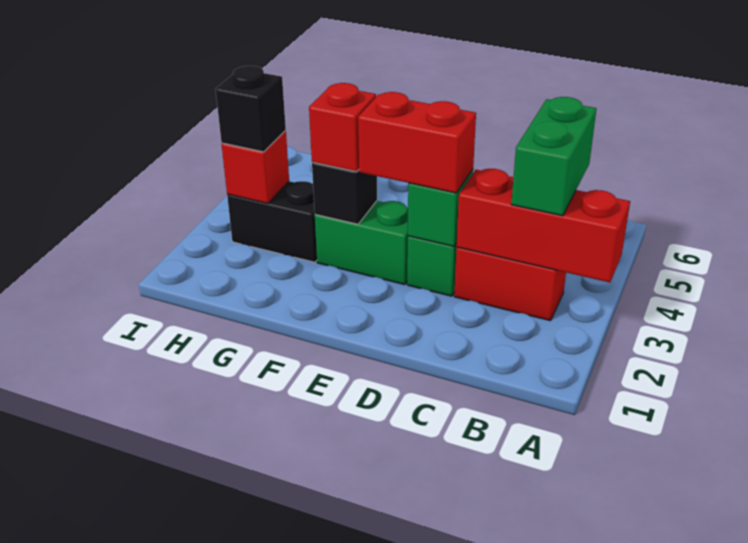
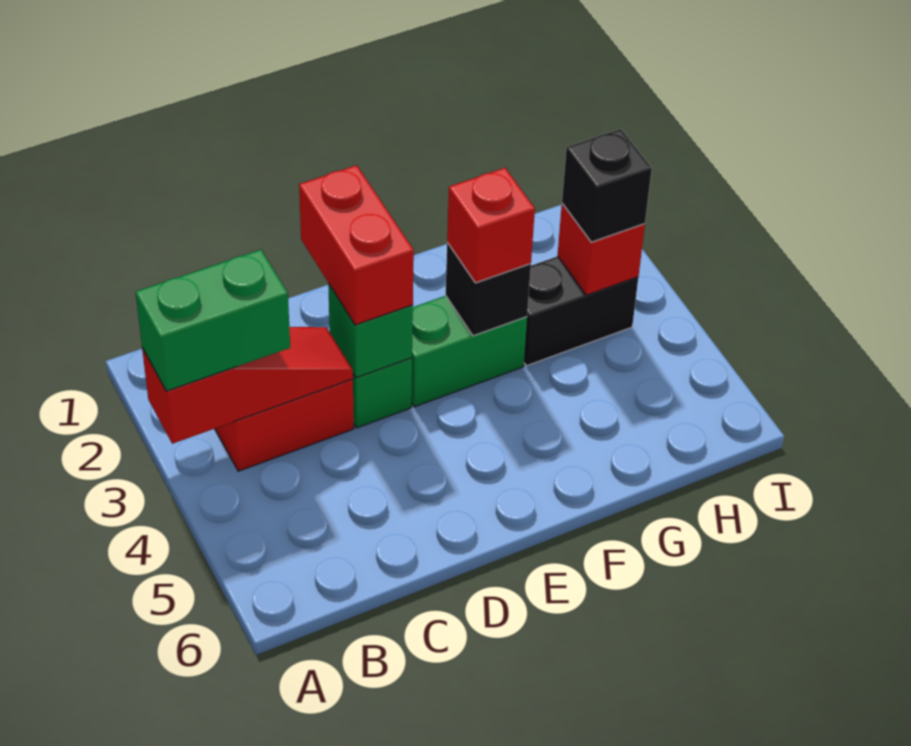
red 1x3 brick [456,169,630,282] -> red 1x3 slope [142,327,353,444]
green 1x2 brick [511,97,596,216] -> green 1x2 brick turned to [136,250,290,391]
red 1x2 brick [358,92,476,193] -> red 1x2 brick turned to [299,165,414,325]

